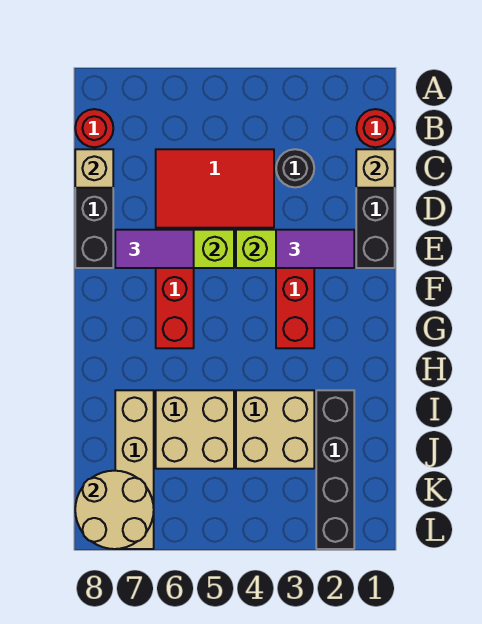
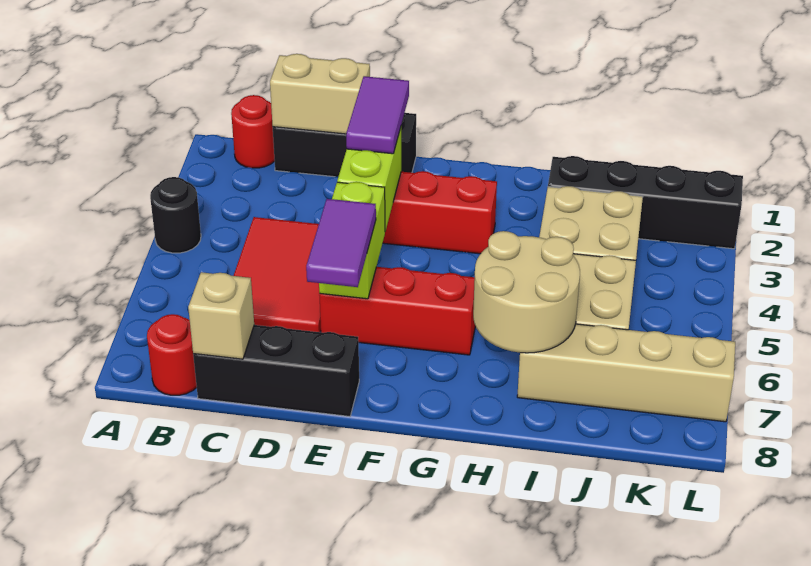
tan 1x1 brick [356,149,395,188] -> tan 1x2 brick [270,54,370,134]
black 1x1 round brick [276,149,314,187] -> black 1x1 round brick moved to [150,177,201,253]
tan 2x2 round brick [75,471,154,549] -> tan 2x2 round brick moved to [473,231,580,353]

